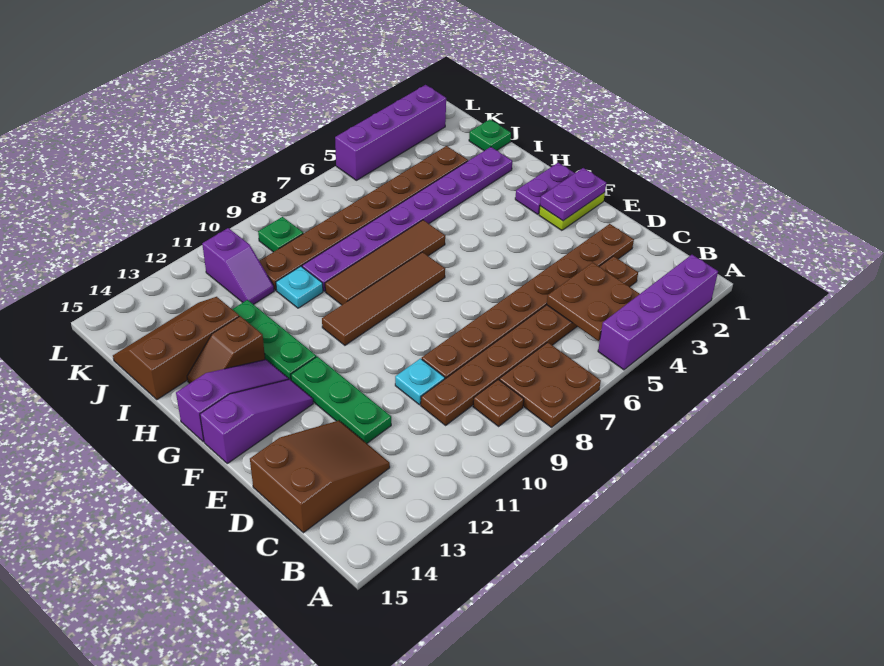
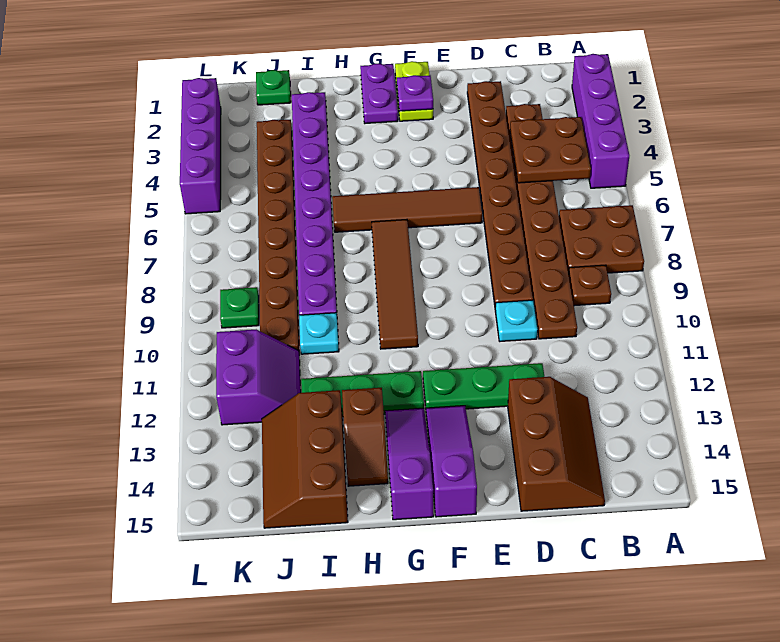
brown 2x3 slope [250,421,390,533] -> brown 2x3 slope turned to [508,377,605,511]
purple 1x2 plate [540,168,606,221] -> purple 1x1 plate [397,75,433,111]
brown 1x4 tile [325,220,445,305] -> brown 1x4 tile turned to [332,187,482,232]
purple 1x2 slope [202,228,274,304] -> purple 2x2 slope [216,330,301,425]

